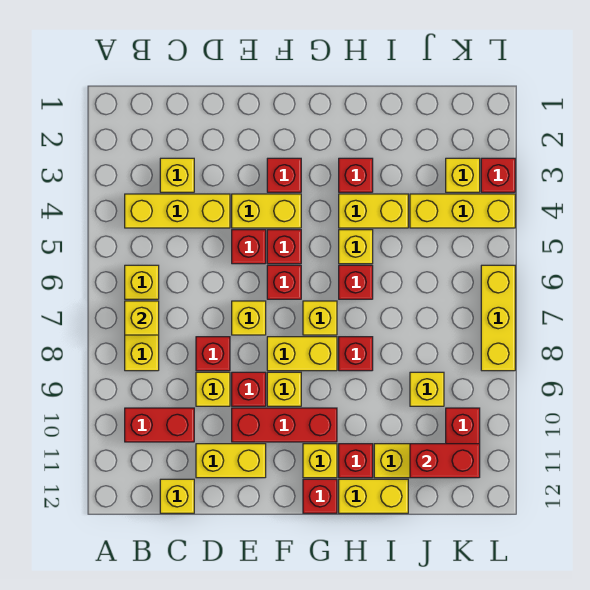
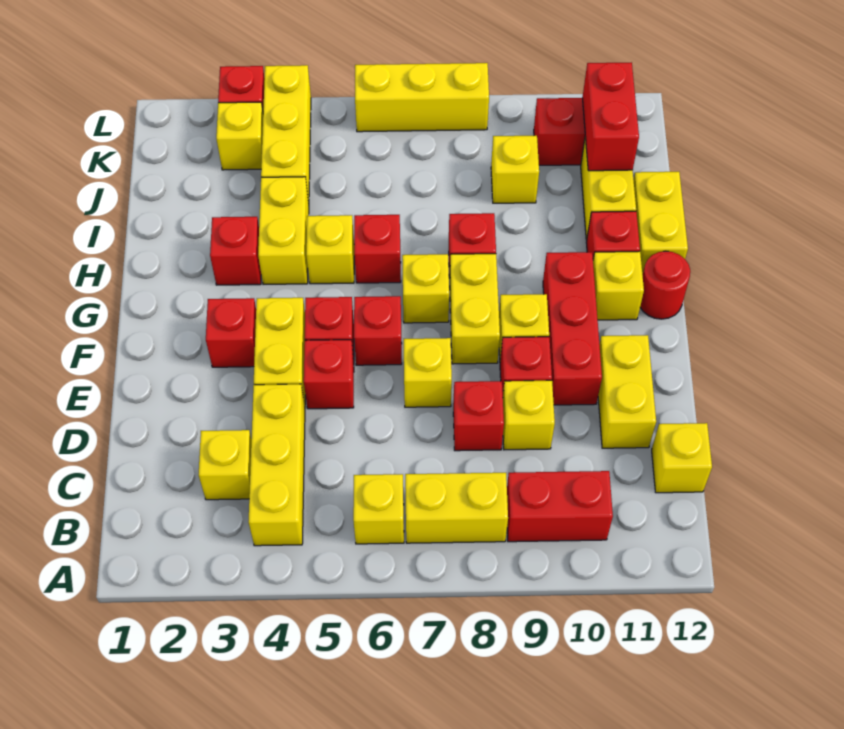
yellow 1x1 brick [125,301,159,335] -> none
red 1x2 brick [125,408,194,442] -> red 1x2 brick turned to [507,471,613,542]
red 1x1 brick [303,479,337,513] -> red 1x1 round brick [640,251,690,319]

